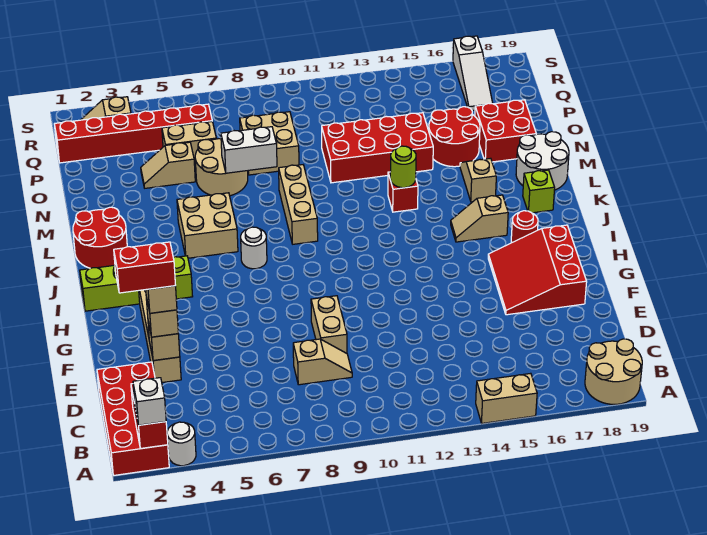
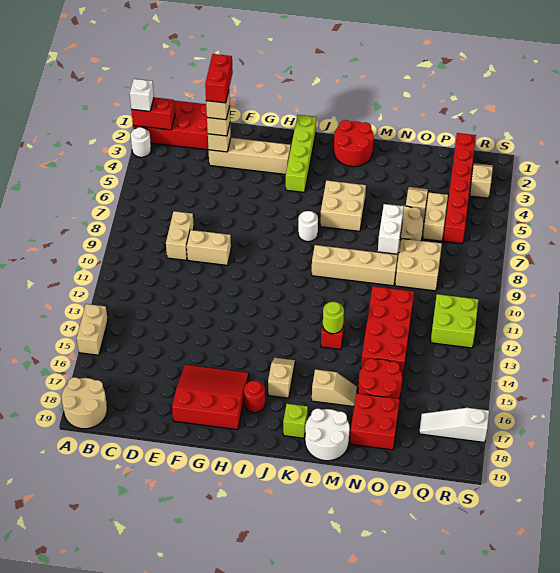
tan 1x2 slope [293,339,352,385] -> tan 1x2 brick [166,211,194,260]
tan 1x3 brick [279,165,318,244] -> tan 1x4 brick [312,245,398,286]
none -> lime 2x2 brick [431,294,478,348]

